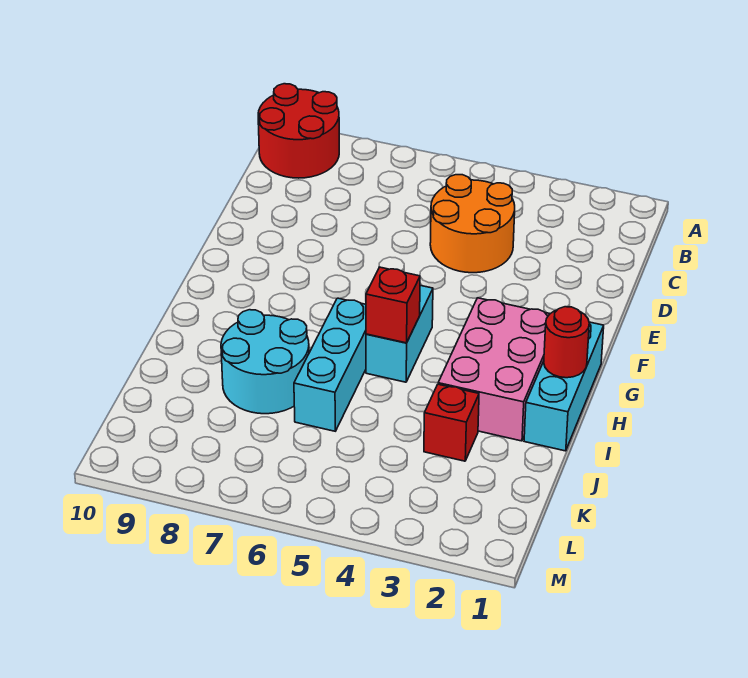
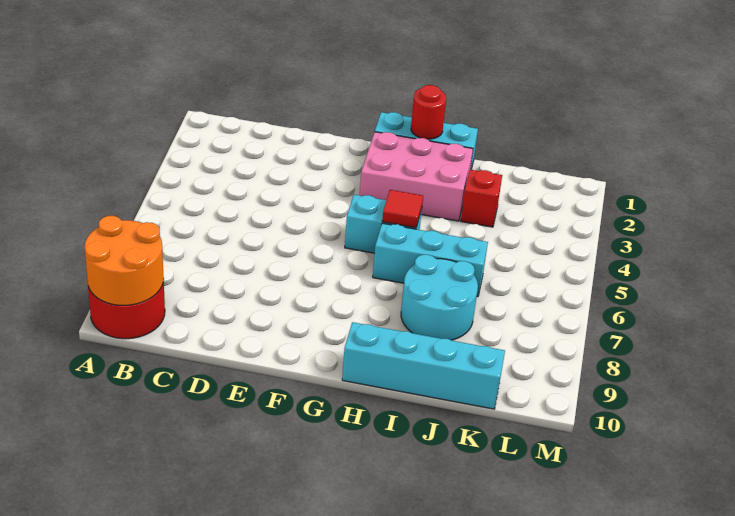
orange 2x2 round brick [430,175,515,273] -> orange 2x2 round brick moved to [85,216,164,305]
red 1x1 brick [366,267,420,343] -> red 1x1 tile [382,190,423,228]
none -> cyan 1x4 brick [342,322,505,409]

